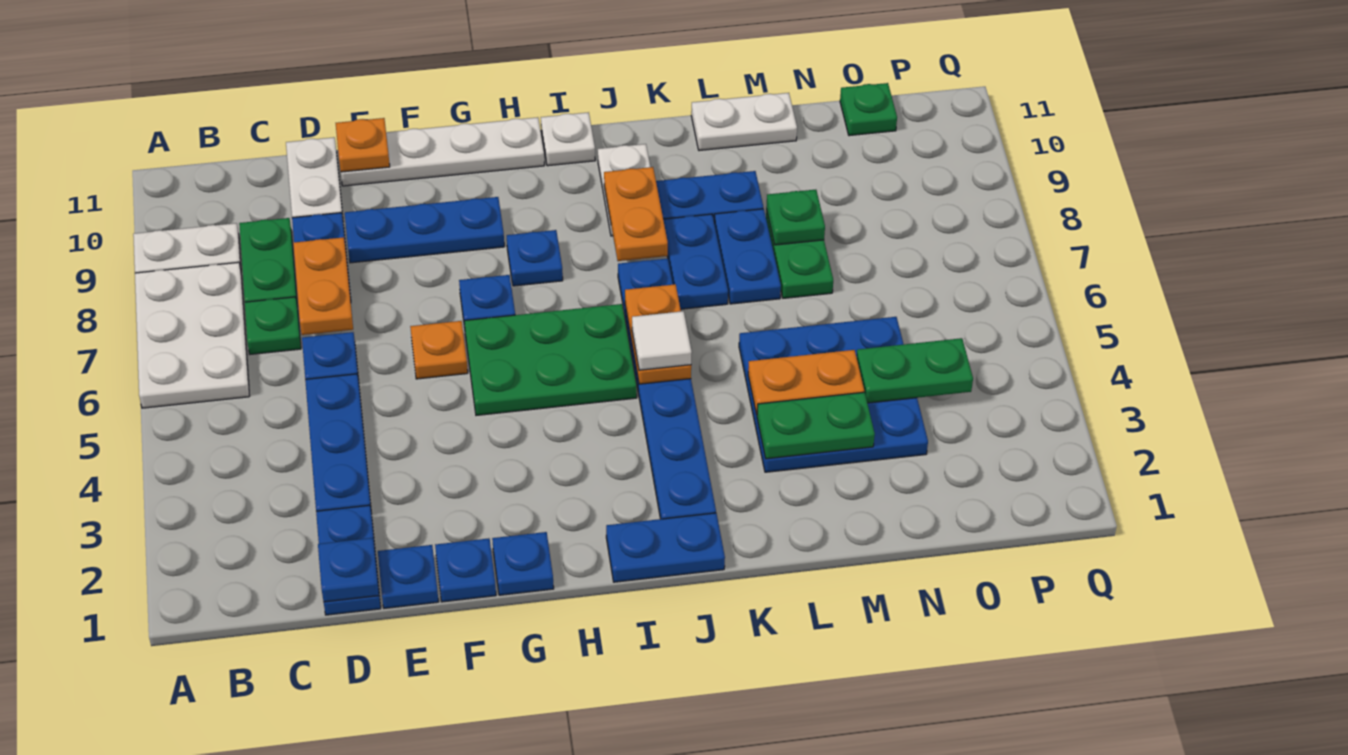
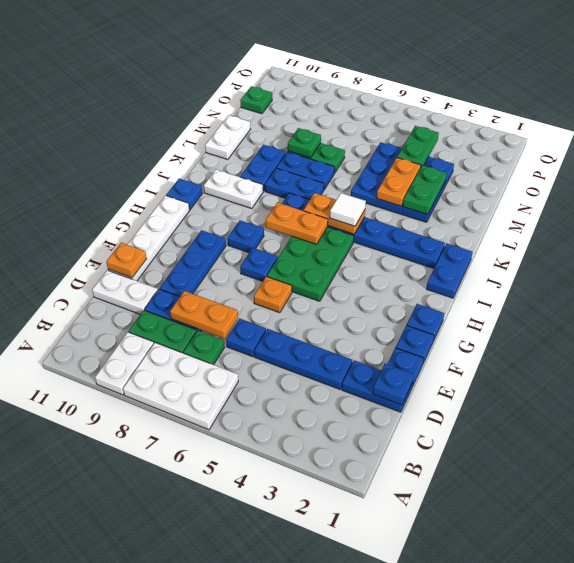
white 1x1 plate [541,112,595,166] -> blue 1x1 plate [166,178,203,210]
orange 1x2 plate [604,167,668,261] -> orange 1x2 plate moved to [266,202,328,244]

